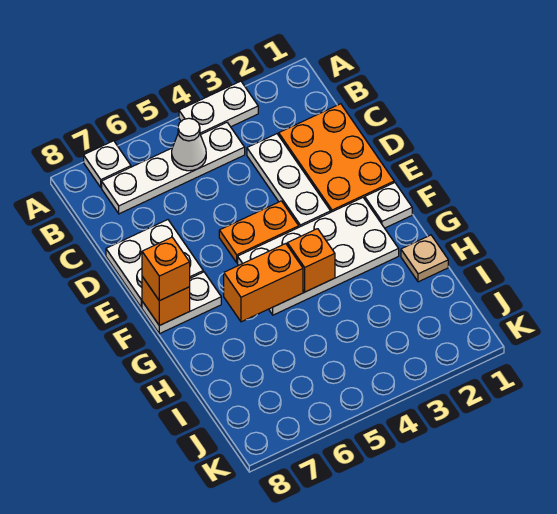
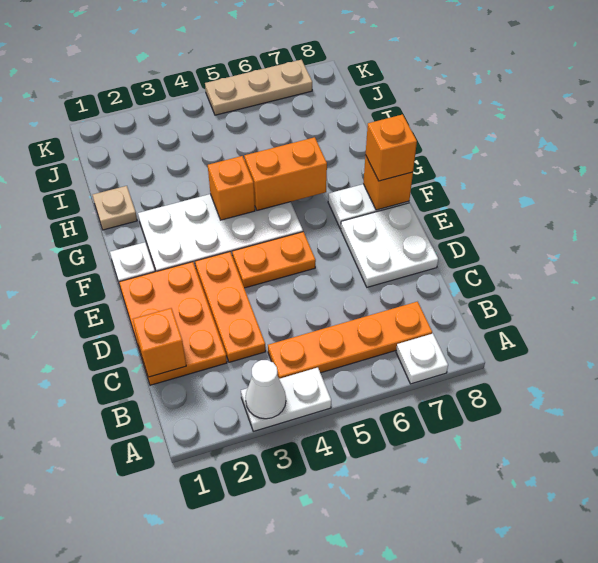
white 1x4 plate [102,123,245,214] -> orange 1x4 plate [268,302,432,379]
white 1x1 cone [172,118,206,171] -> white 1x1 cone moved to [246,360,286,419]
none -> orange 1x1 brick [133,308,186,377]
white 1x3 plate [247,134,331,227] -> orange 1x3 plate [195,252,266,362]
none -> tan 1x3 plate [205,60,312,115]

